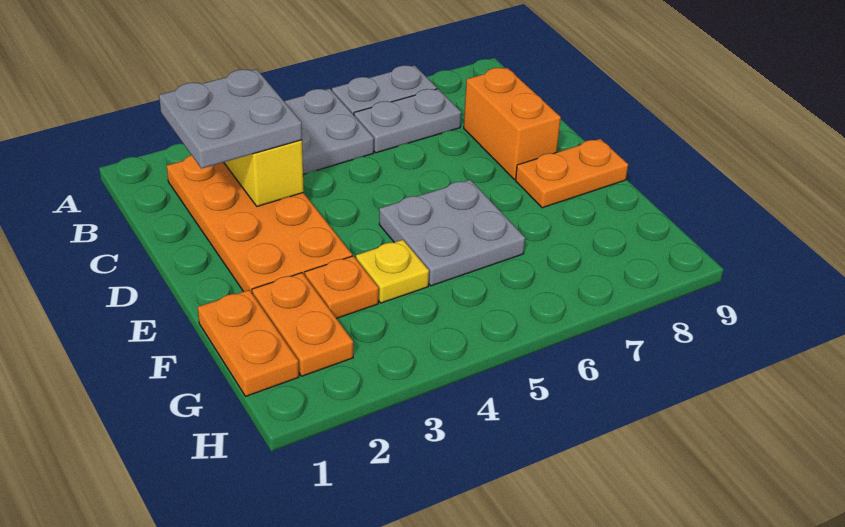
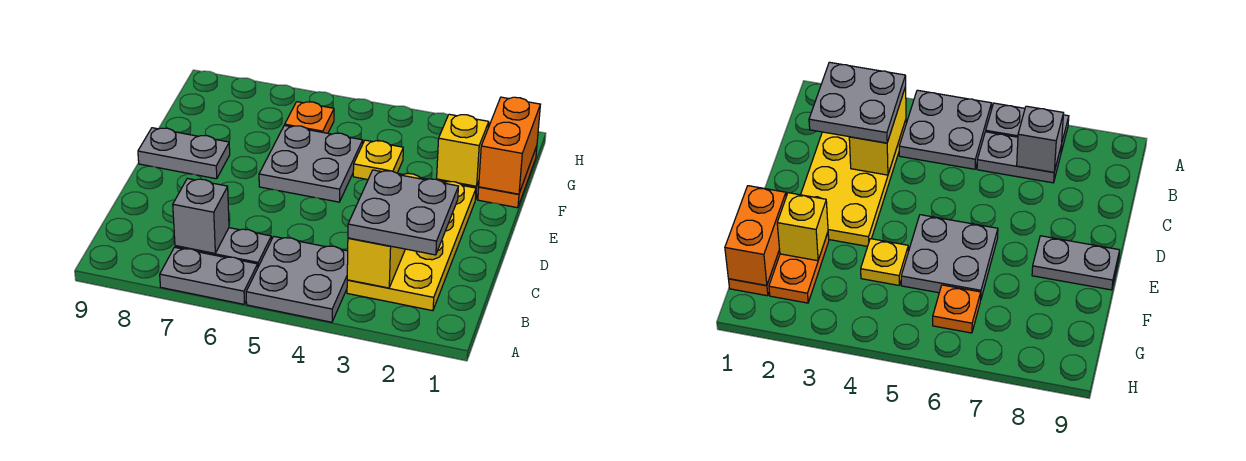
orange 2x4 plate [167,155,352,293] -> yellow 2x4 plate [347,174,476,311]
none -> grey 1x1 brick [173,178,229,253]
orange 1x2 brick [464,68,561,180] -> orange 1x2 brick moved to [479,97,540,194]
orange 1x2 plate [516,139,628,208] -> grey 1x2 plate [138,128,230,179]
none -> yellow 1x1 brick [437,114,489,186]
orange 1x1 plate [305,256,379,318] -> orange 1x1 plate moved to [285,102,334,133]

